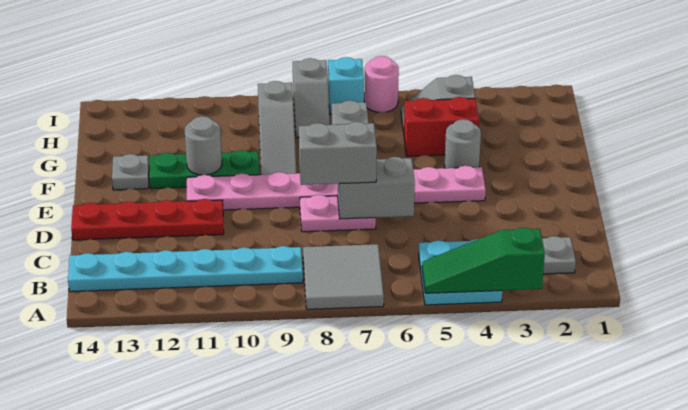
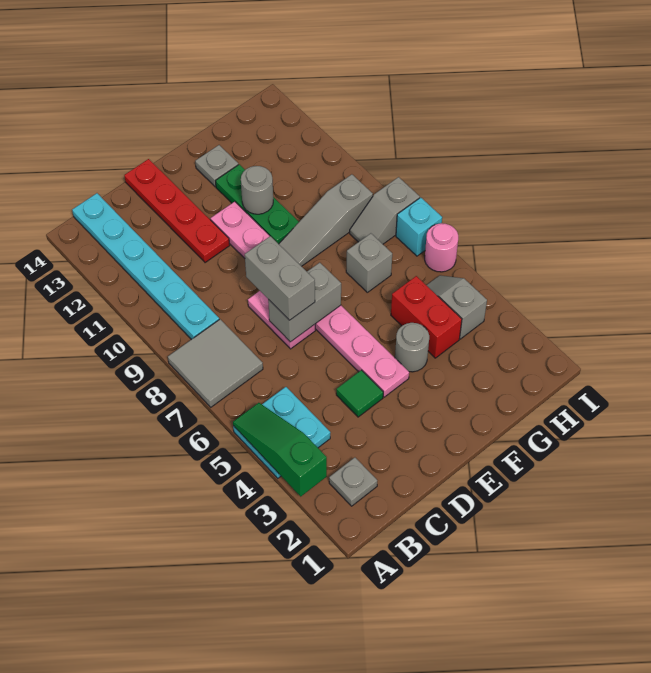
none -> green 1x1 tile [336,370,383,417]
grey 1x2 brick [338,157,415,219] -> grey 1x2 brick turned to [268,263,341,342]

